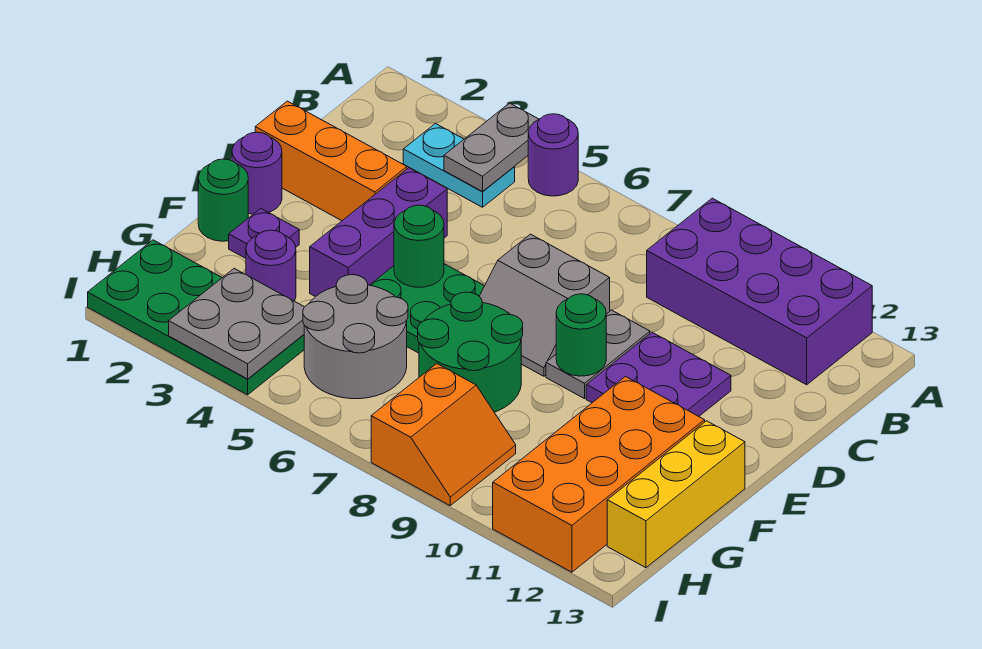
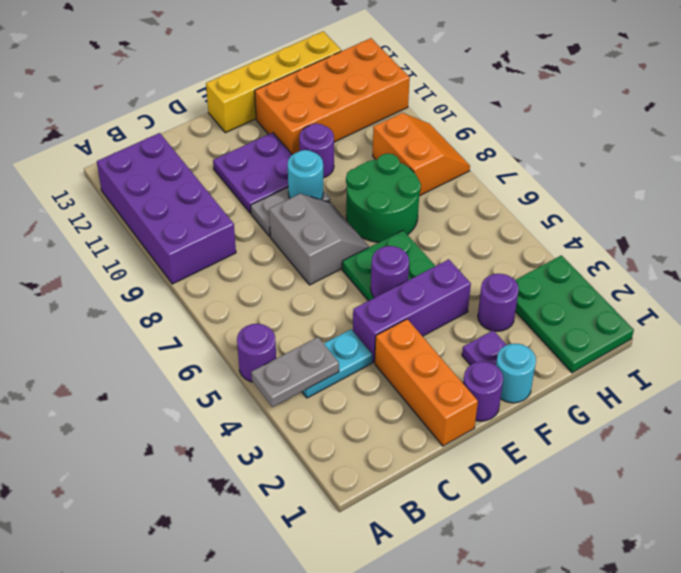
cyan 1x2 plate [403,124,515,207] -> cyan 1x2 plate turned to [302,329,372,398]
green 1x1 round brick [394,205,444,287] -> purple 1x1 round brick [371,246,409,298]
green 1x1 round brick [556,294,606,376] -> cyan 1x1 round brick [288,150,323,200]
green 1x1 round brick [198,159,248,241] -> cyan 1x1 round brick [496,344,536,403]
none -> purple 1x1 round brick [299,123,334,178]
yellow 1x3 brick [607,421,745,568] -> yellow 1x4 brick [206,31,341,133]
grey 2x2 round brick [303,275,408,399] -> none
green 2x4 plate [88,240,304,395] -> green 2x3 plate [515,255,634,373]
grey 2x2 plate [169,269,304,379] -> none
orange 2x2 slope [371,364,516,505] -> orange 2x2 slope turned to [373,113,470,196]

